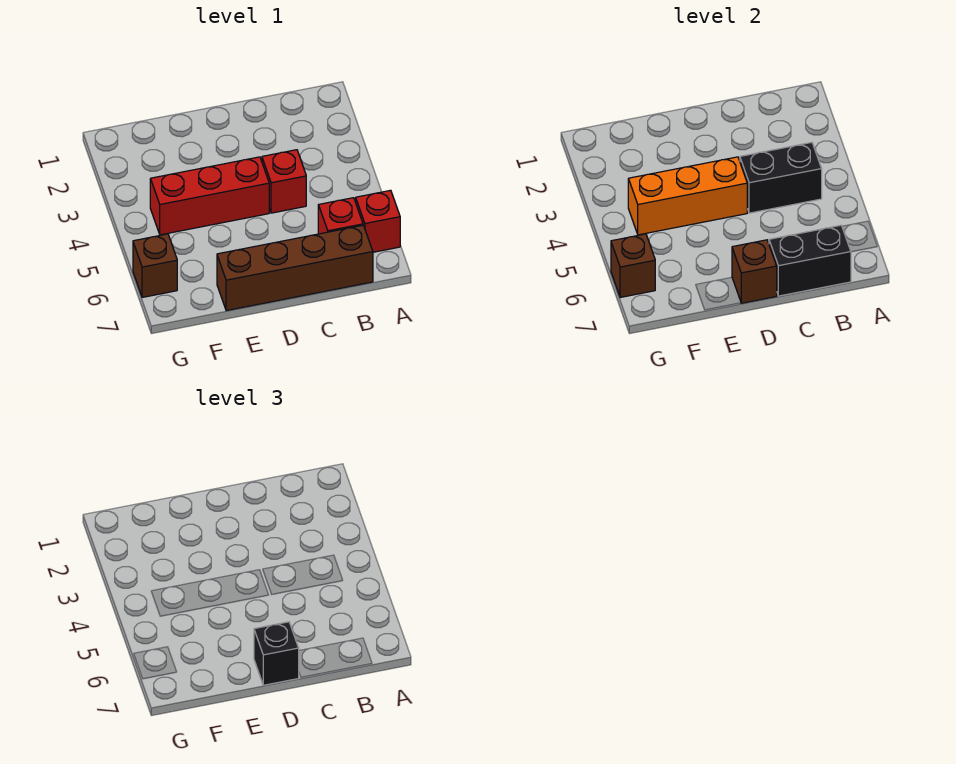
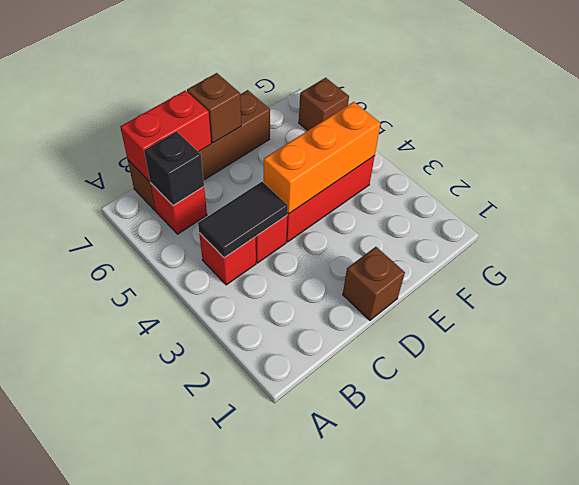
red 1x1 brick [356,190,400,252] -> red 1x1 brick moved to [199,233,256,285]
black 1x2 brick [740,142,822,213] -> black 1x2 tile [198,182,288,258]
black 1x2 brick [769,225,851,296] -> red 1x2 brick [120,90,211,181]
black 1x1 brick [254,622,299,685] -> black 1x1 brick moved to [144,132,204,205]
brown 1x1 brick [611,234,655,297] -> brown 1x1 brick moved to [343,247,405,320]

